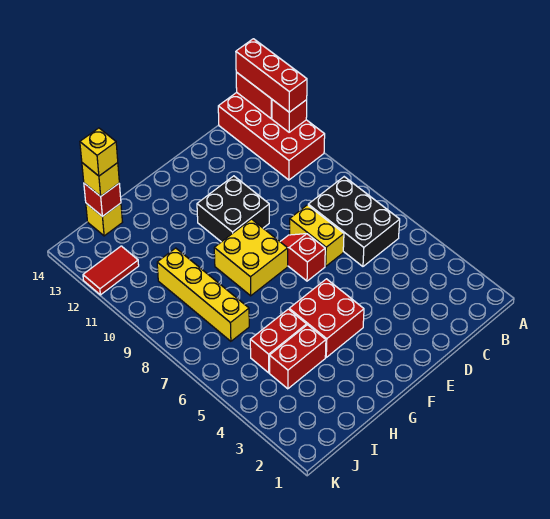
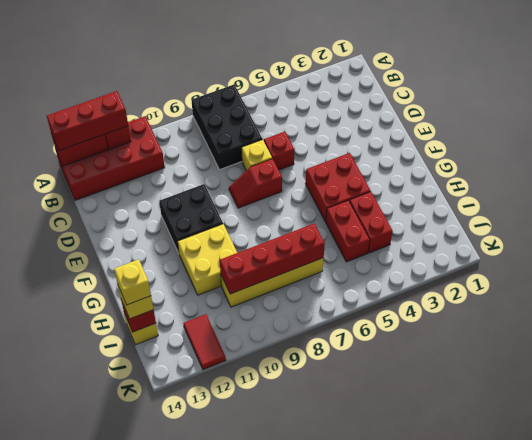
black 2x3 brick [308,177,400,266] -> black 2x3 brick turned to [191,85,262,170]
none -> red 1x1 brick [264,131,295,170]
yellow 1x2 brick [290,205,344,266] -> yellow 1x1 brick [242,139,272,171]
yellow 2x2 brick [214,219,288,296] -> yellow 2x2 brick moved to [178,224,237,295]
none -> red 1x4 brick [220,224,325,294]

